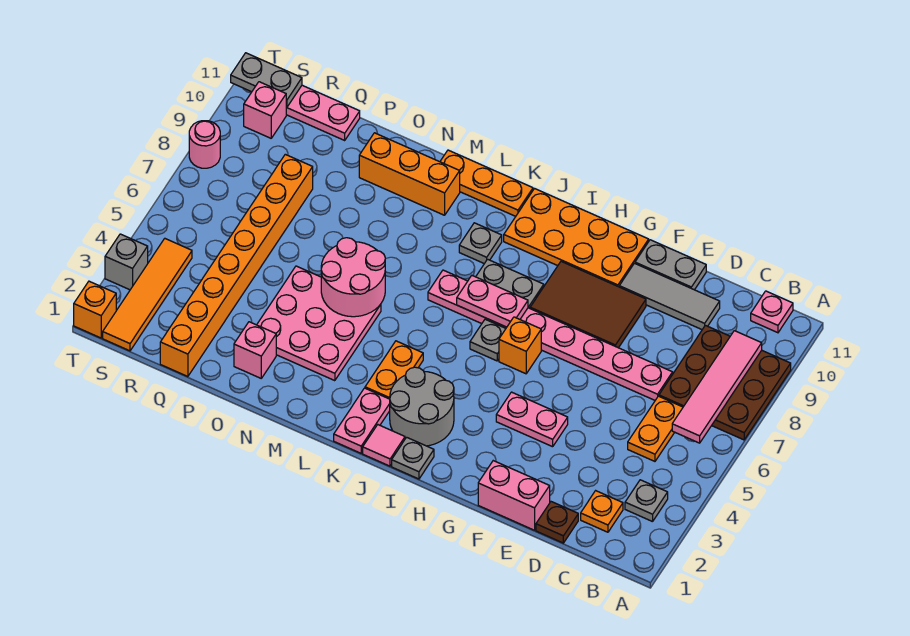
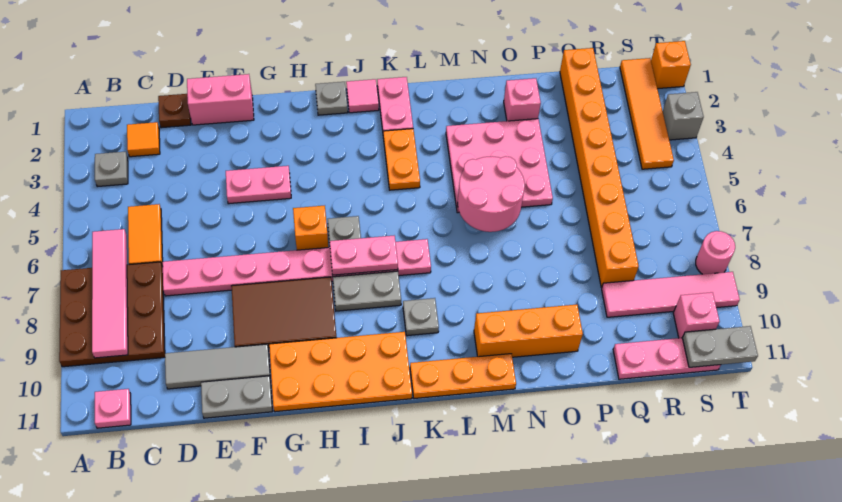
orange 1x1 plate [581,491,623,532] -> orange 1x1 tile [127,122,160,157]
orange 1x2 plate [628,396,683,461] -> orange 1x2 tile [128,204,163,266]
grey 2x2 round brick [390,367,454,446] -> none
none -> pink 1x4 tile [602,272,740,317]

